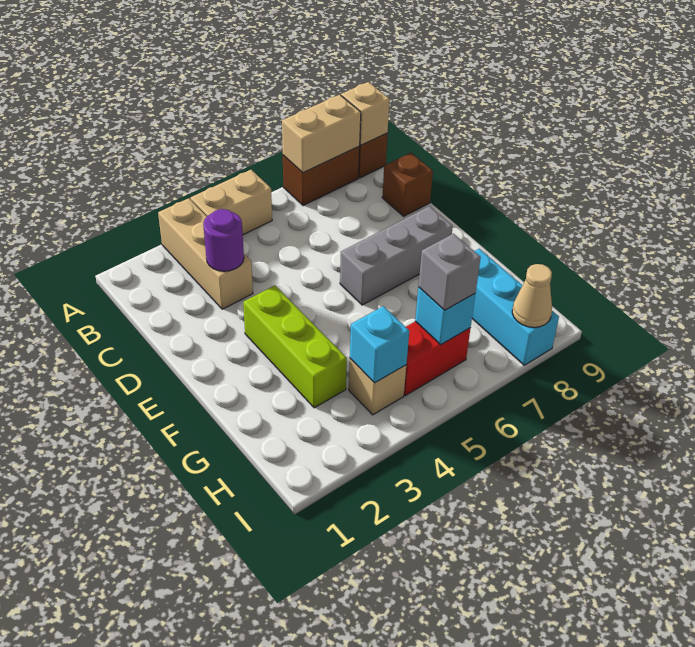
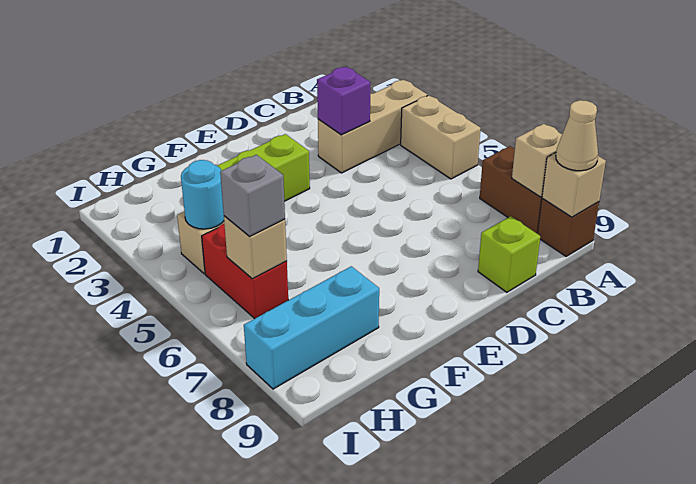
tan 1x2 brick [282,95,361,173] -> tan 1x1 brick [512,124,562,197]
purple 1x1 round brick [203,209,244,271] -> purple 1x1 brick [317,67,371,135]
brown 1x1 brick [382,153,433,216] -> lime 1x1 brick [478,216,540,292]
grey 1x3 brick [340,206,453,305] -> none
cyan 1x1 brick [350,306,409,383] -> cyan 1x1 round brick [181,160,224,229]
cyan 1x1 brick [415,287,475,344] -> tan 1x1 brick [224,216,287,279]
tan 1x1 cone [512,264,552,327] -> tan 1x1 cone moved to [556,100,598,171]

